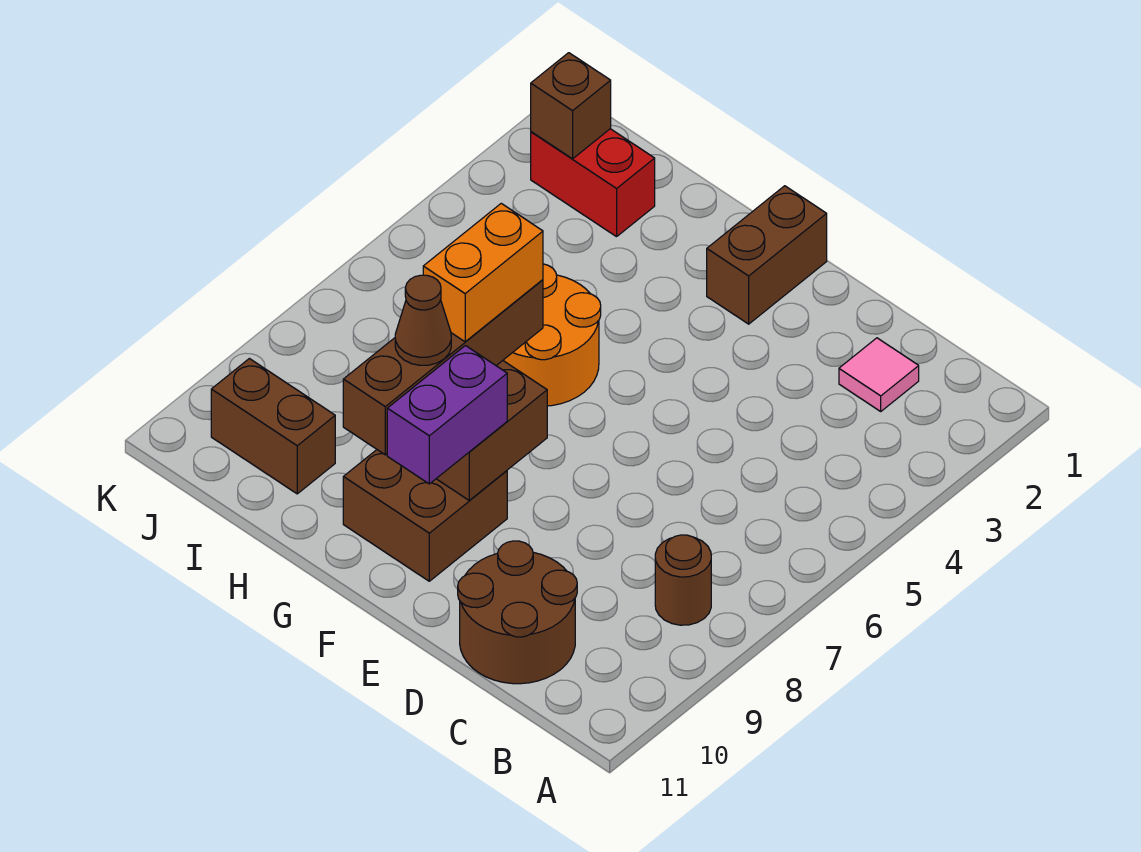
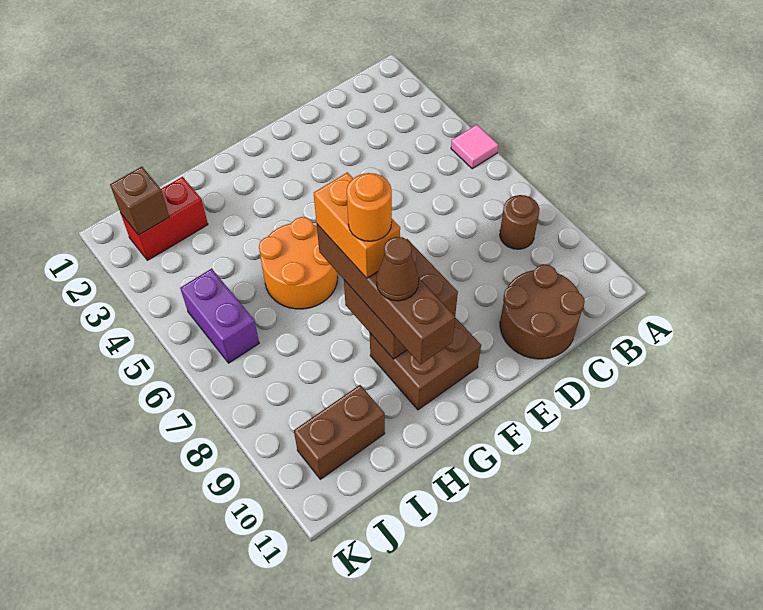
pink 1x1 tile [839,338,919,411] -> pink 1x1 tile moved to [451,125,498,169]
brown 1x2 brick [707,186,827,324] -> none
purple 1x2 brick [387,346,507,484] -> purple 1x2 brick moved to [180,269,259,363]
none -> orange 1x1 round brick [347,173,392,241]

